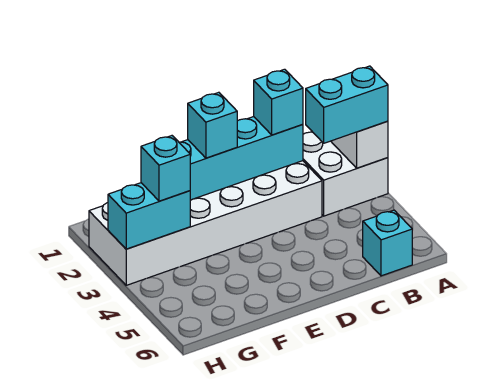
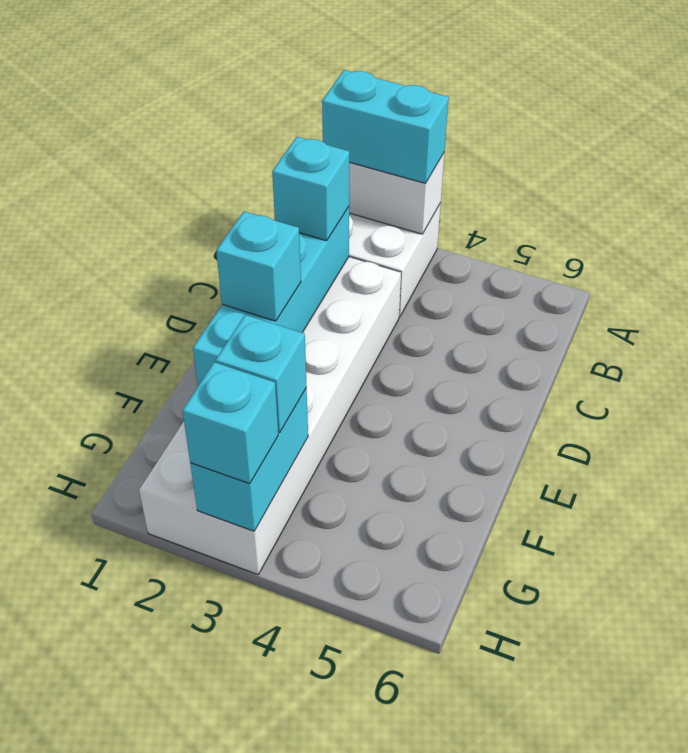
cyan 1x2 brick [306,66,388,143] -> cyan 1x2 brick turned to [322,70,449,183]
cyan 1x1 brick [363,210,412,276] -> cyan 1x1 brick moved to [182,362,278,484]

